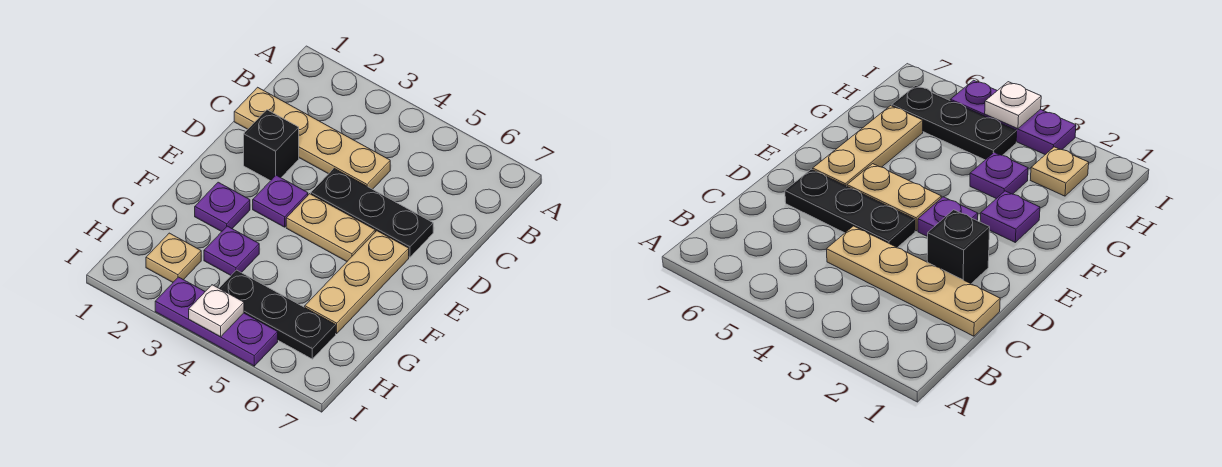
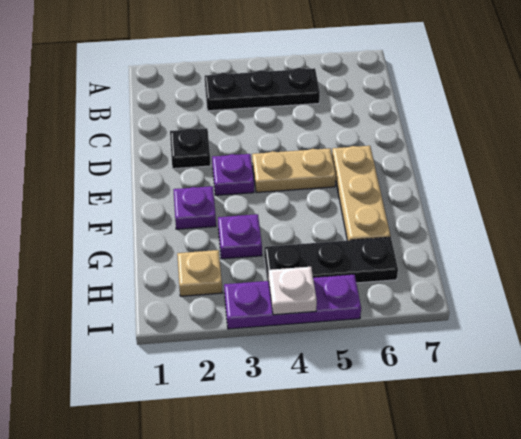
tan 1x4 plate [234,87,390,189] -> none
black 1x1 brick [244,110,299,181] -> black 1x1 plate [170,128,211,169]
black 1x3 plate [311,168,433,257] -> black 1x3 plate moved to [205,68,320,111]

